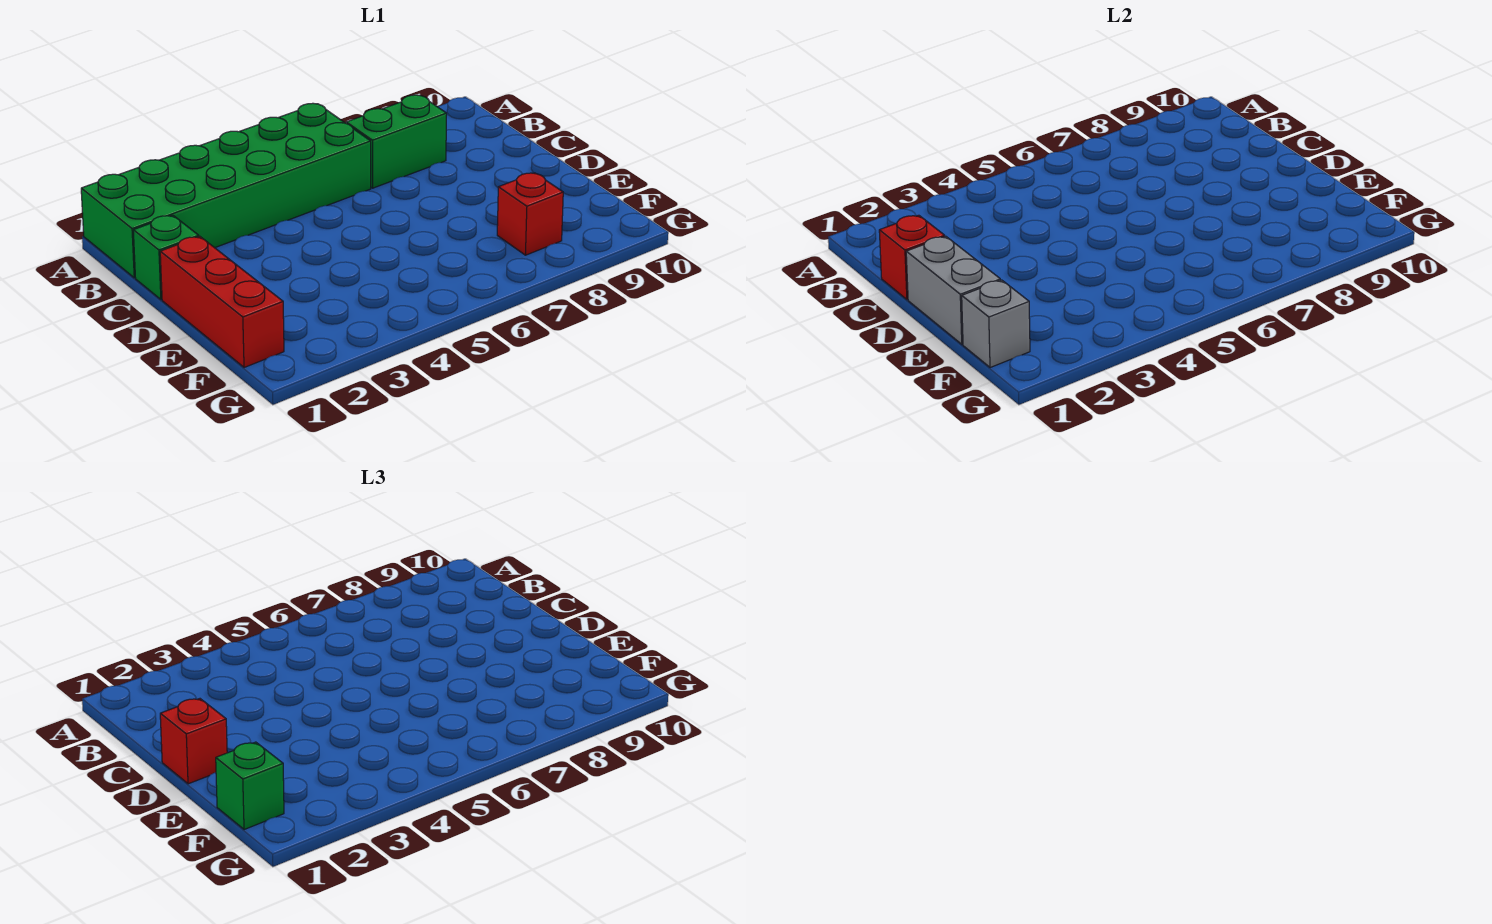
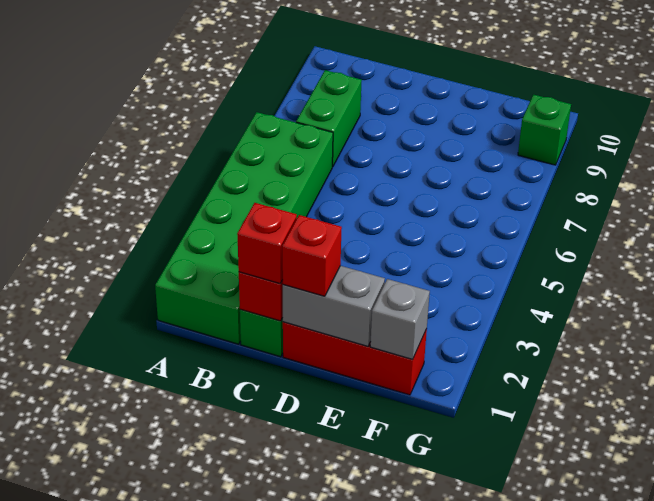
green 1x1 brick [216,742,284,830] -> green 1x1 brick moved to [518,95,571,165]
red 1x1 brick [497,173,563,255] -> red 1x1 brick moved to [237,203,297,283]

